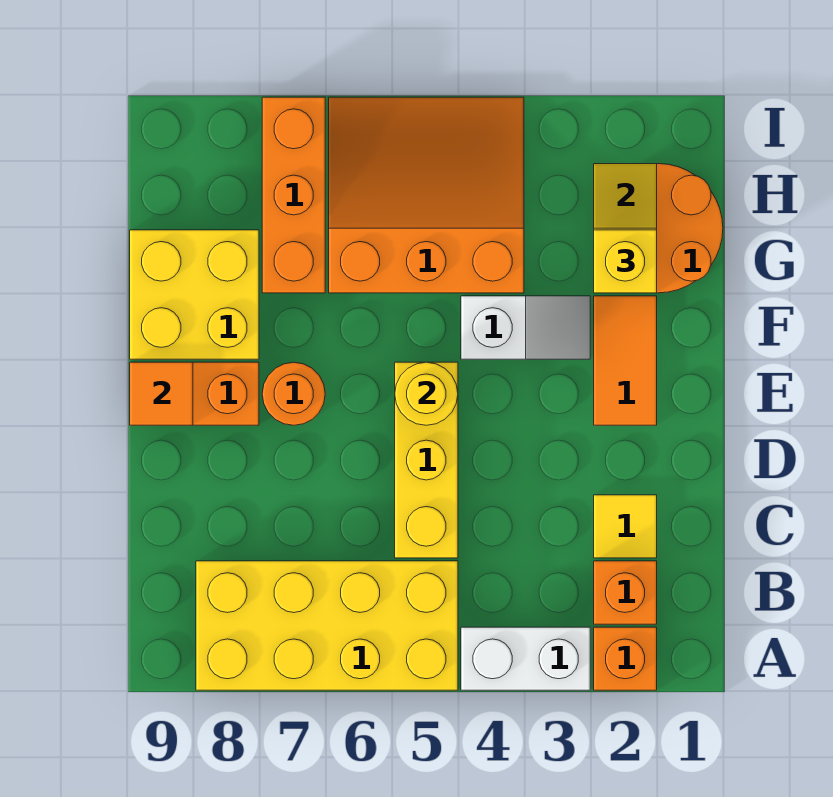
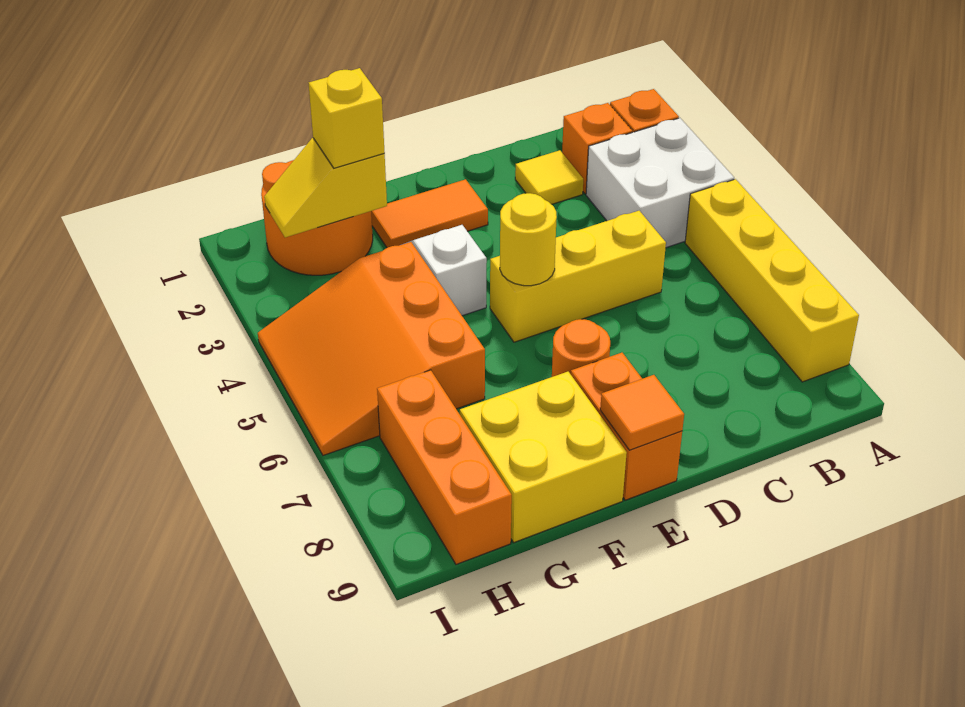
white 1x2 brick [461,627,590,690] -> white 2x2 brick [586,118,734,248]
yellow 2x4 brick [196,561,458,690] -> yellow 1x4 brick [685,179,859,382]
orange 1x3 brick [262,97,325,293] -> orange 1x3 brick turned to [377,370,512,564]

